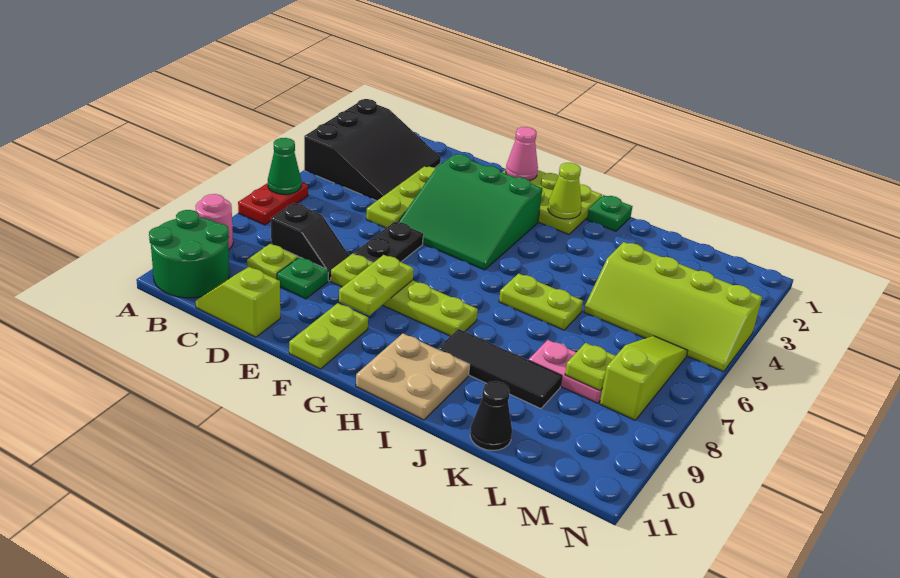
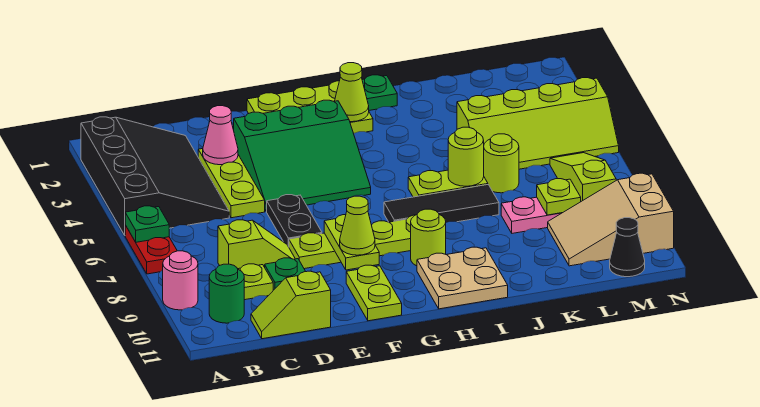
black 3x3 slope [304,99,441,201] -> black 3x4 slope [81,117,229,235]
green 1x1 cone [268,138,301,194] -> green 1x1 plate [125,206,169,242]
green 2x2 round brick [149,210,229,298] -> green 1x1 round brick [209,264,244,323]
black 1x2 slope [271,203,349,281] -> lime 1x2 slope [218,220,295,269]
pink 1x1 cone [506,127,538,181] -> pink 1x1 cone moved to [203,106,238,165]
none -> lime 1x1 cone [340,196,375,255]
none -> lime 1x1 round brick [411,209,446,266]
black 1x3 tile [438,329,562,409] -> black 1x3 tile moved to [384,185,499,223]
none -> lime 1x1 round brick [448,127,484,186]
none -> lime 1x1 round brick [484,134,519,193]
black 1x1 cone [470,381,512,450] -> black 1x1 cone moved to [610,218,645,277]
none -> tan 2x3 slope [548,173,674,266]

